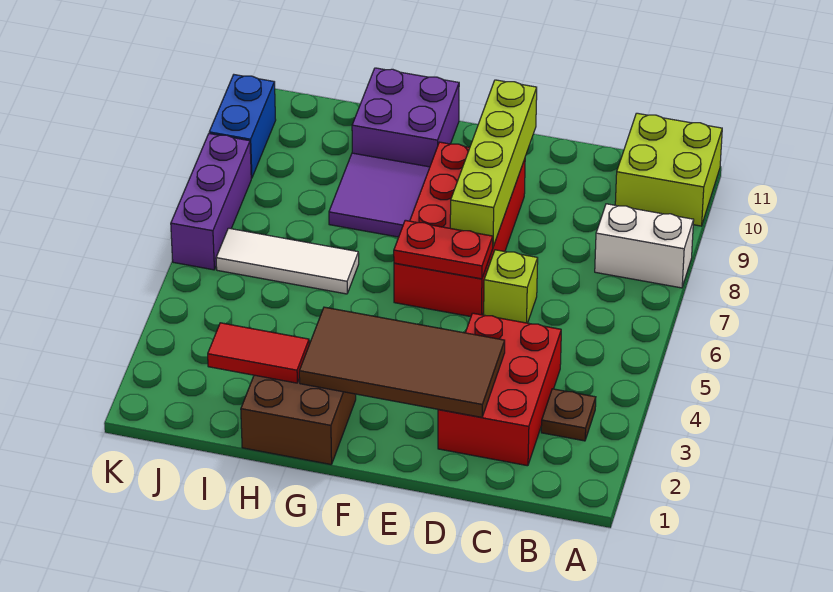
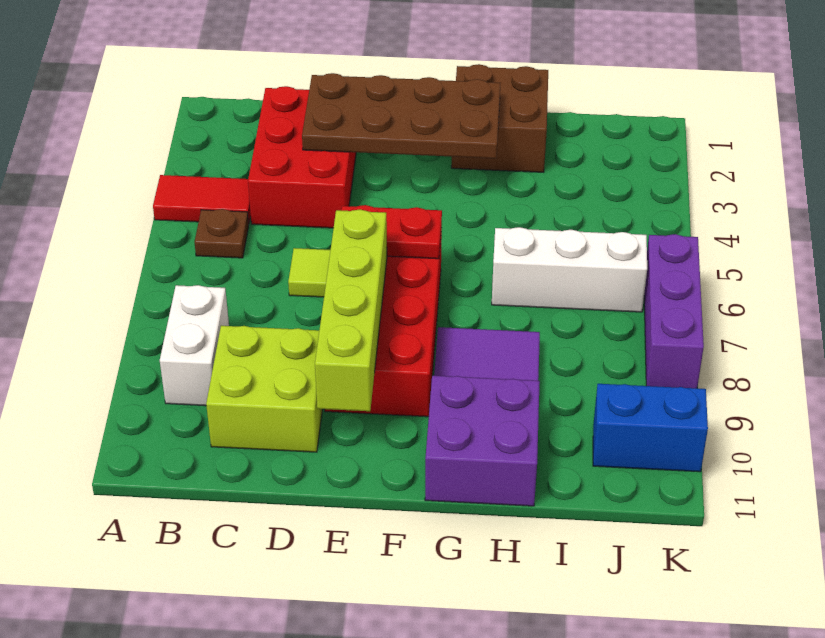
white 1x2 brick [595,204,694,288] -> white 1x2 brick turned to [160,285,229,406]
lime 2x2 brick [615,113,722,226] -> lime 2x2 brick moved to [206,326,323,452]
brown 1x1 plate [541,389,596,441] -> brown 1x1 plate moved to [195,209,249,258]
brown 2x4 tile [299,307,505,417] -> brown 2x4 plate [302,73,500,158]
lime 1x1 brick [484,250,538,323] -> lime 1x1 tile [288,248,330,297]
red 1x2 tile [208,323,309,383] -> red 1x2 tile moved to [153,175,251,222]
white 1x3 tile [216,228,359,294] -> white 1x3 brick [492,227,647,312]
blue 1x2 brick [209,75,276,178] -> blue 1x2 brick turned to [593,384,708,472]

